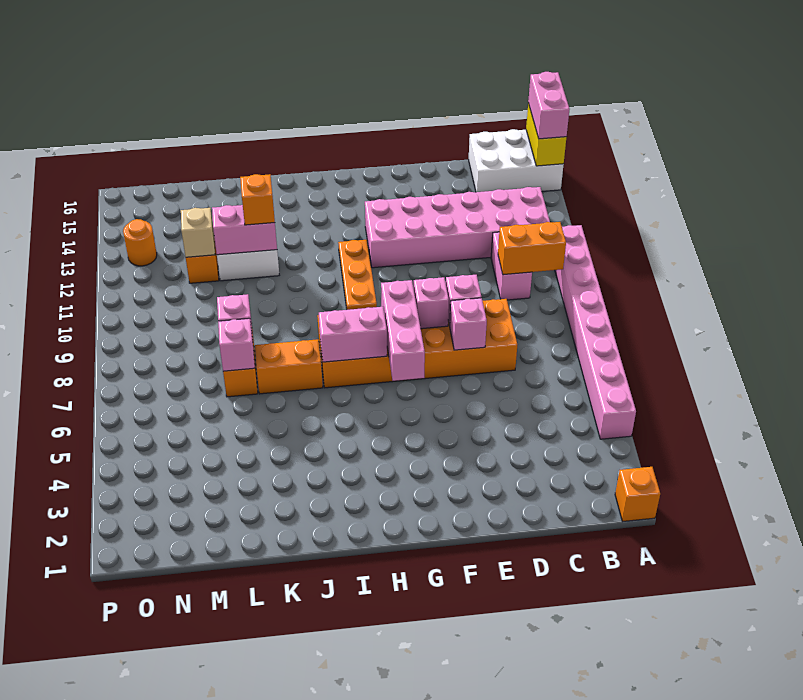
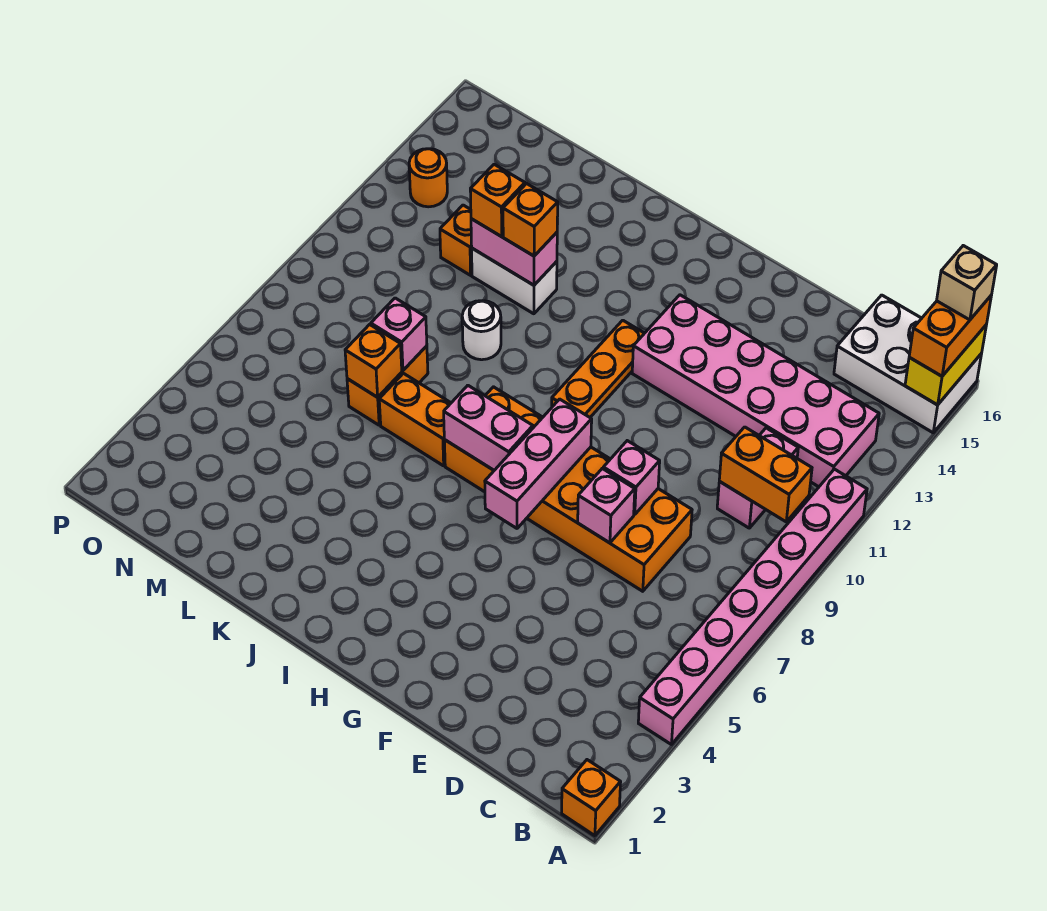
pink 1x2 brick [528,72,570,139] -> orange 1x2 brick [909,295,992,376]
pink 1x1 brick [414,277,449,329] -> none
none -> white 1x1 round brick [462,301,501,360]
pink 1x1 brick [218,318,255,371] -> orange 1x1 brick [345,325,402,397]
none -> orange 1x1 brick [470,164,525,237]
tan 1x1 brick [181,208,215,257] -> tan 1x1 brick moved to [937,246,997,320]

